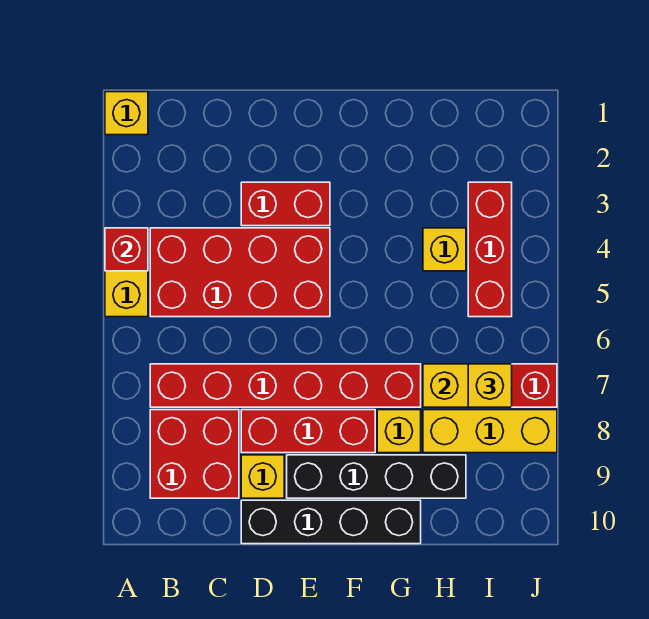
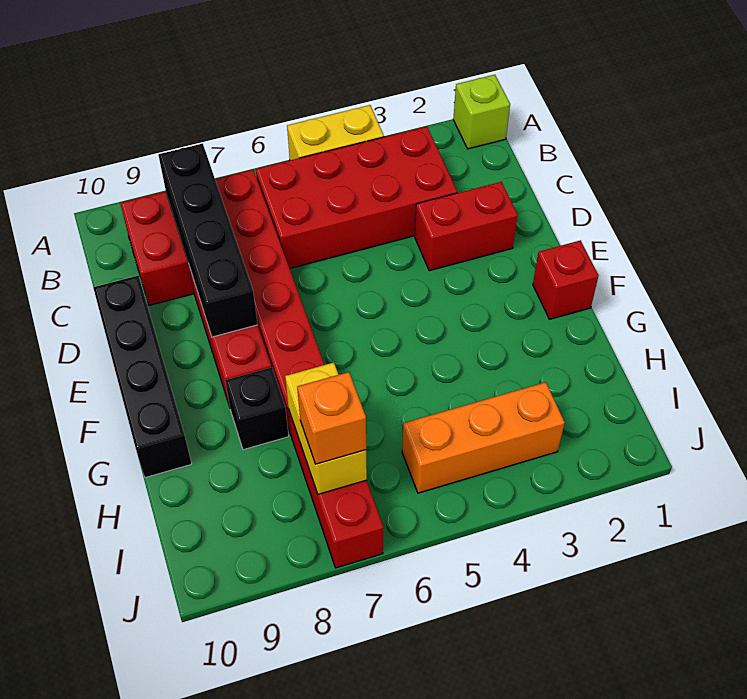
yellow 1x1 brick [105,92,148,135] -> lime 1x1 brick [453,75,510,149]
red 1x1 brick [105,228,148,271] -> red 1x1 brick moved to [533,240,599,319]
red 2x4 brick [150,228,330,317] -> red 2x4 brick turned to [256,126,457,268]
red 1x2 brick [241,182,330,226] -> red 1x2 brick turned to [415,182,518,271]
yellow 1x1 brick [241,455,284,498] -> none
black 1x4 brick [287,455,466,498] -> black 1x4 brick moved to [158,143,258,337]
yellow 1x1 brick [377,410,421,453] -> black 1x1 brick [225,367,289,450]
yellow 1x1 brick [423,228,466,271] -> none
yellow 1x3 brick [423,410,557,453] -> none
red 1x3 brick [468,182,512,317] -> orange 1x3 brick [402,382,565,493]
yellow 1x1 brick [468,364,512,407] -> orange 1x1 brick [297,372,366,464]

